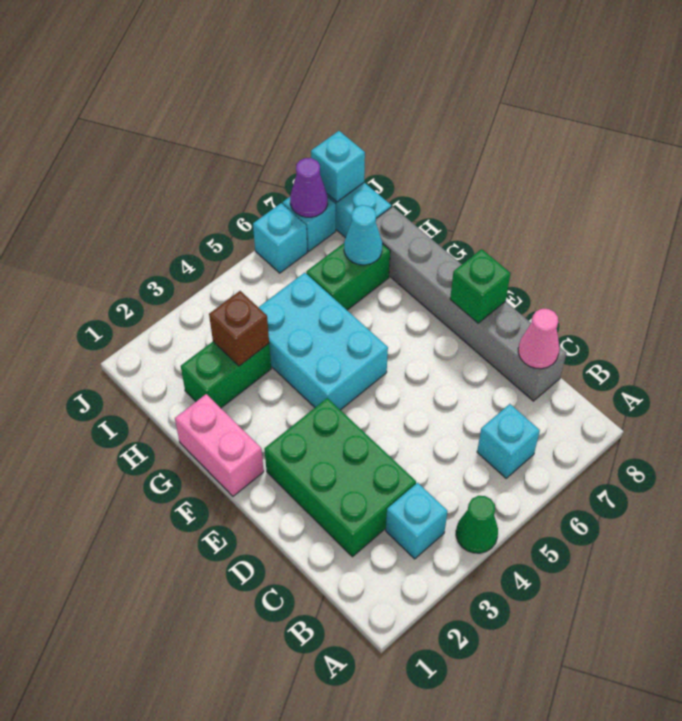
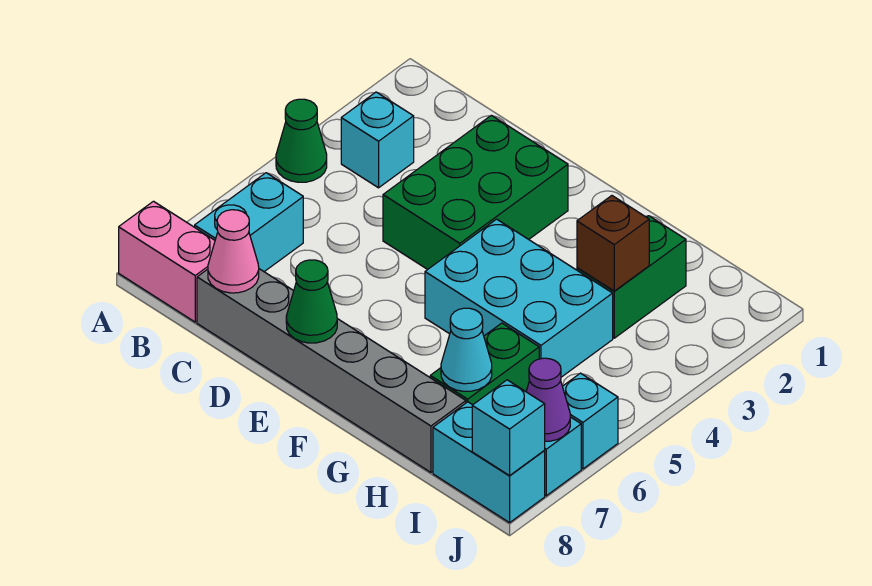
cyan 1x1 brick [477,404,540,478] -> cyan 1x2 brick [195,173,303,272]
green 2x3 brick [264,398,416,557] -> green 2x3 brick turned to [383,115,568,269]
green 1x1 brick [450,249,511,323] -> green 1x1 cone [286,260,337,343]
pink 1x2 brick [175,394,264,496] -> pink 1x2 brick moved to [119,201,215,322]

